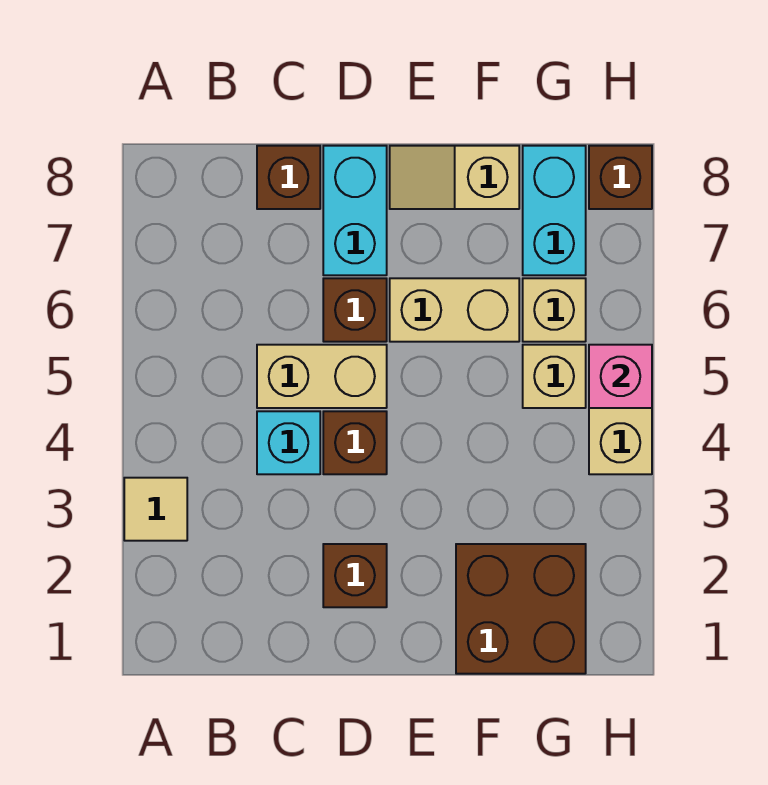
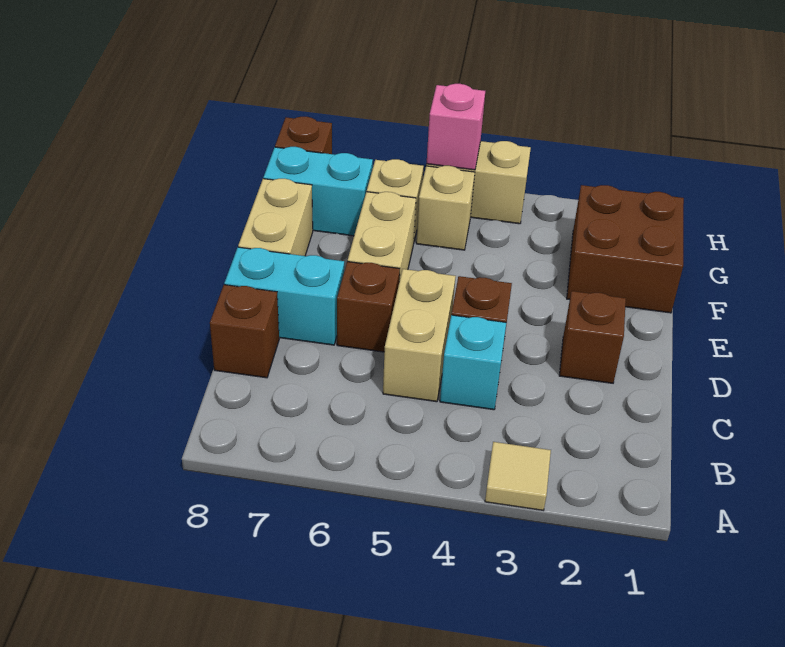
tan 1x2 slope [390,146,519,209] -> tan 1x2 brick [238,179,313,256]

